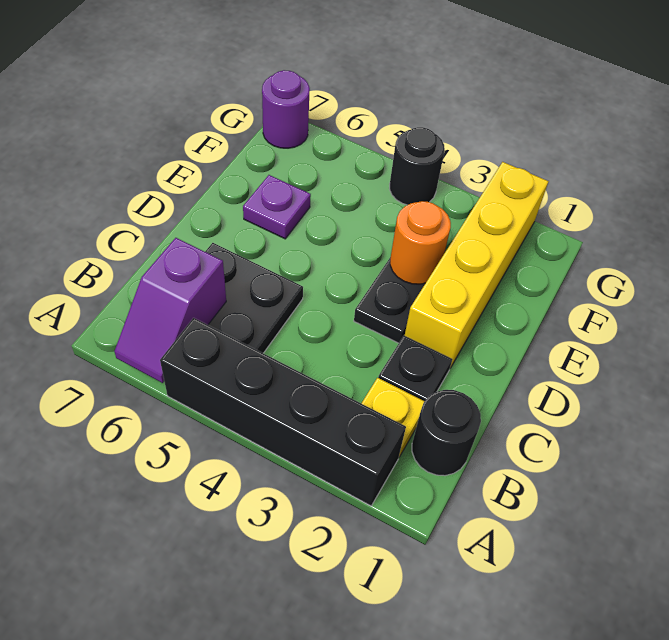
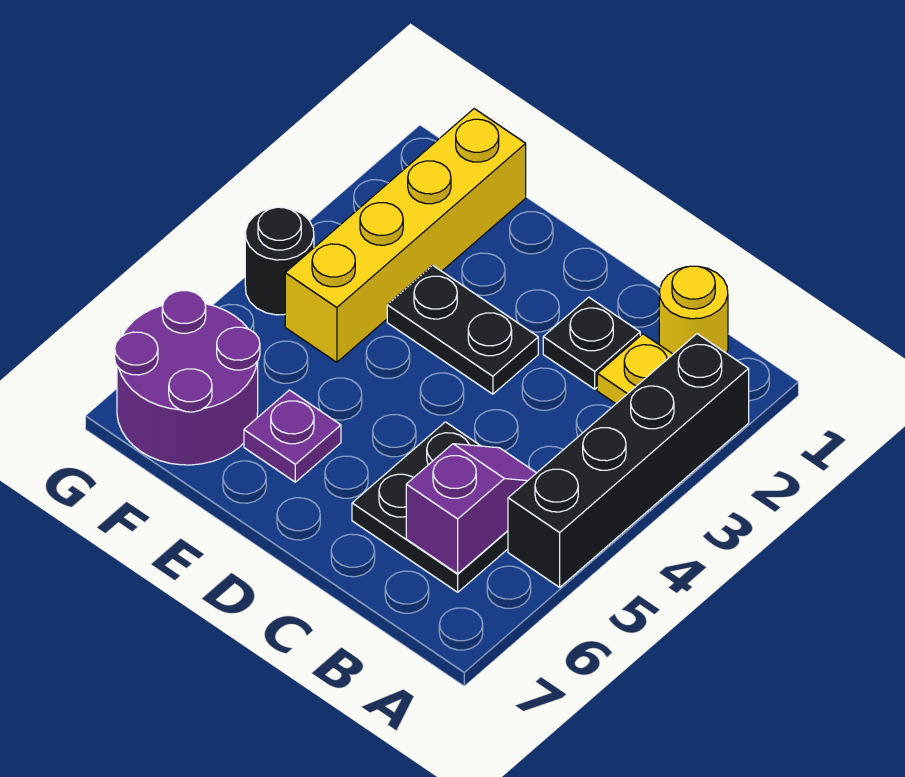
purple 1x2 slope [114,238,226,383] -> purple 1x2 slope turned to [406,444,536,574]
black 1x1 round brick [412,390,481,476] -> yellow 1x1 round brick [659,266,728,354]
yellow 1x4 brick [405,162,549,368] -> yellow 1x4 brick turned to [285,109,526,362]
orange 1x1 round brick [390,201,451,284] -> none
purple 1x1 round brick [262,70,310,148] -> purple 2x2 round brick [115,291,260,465]

